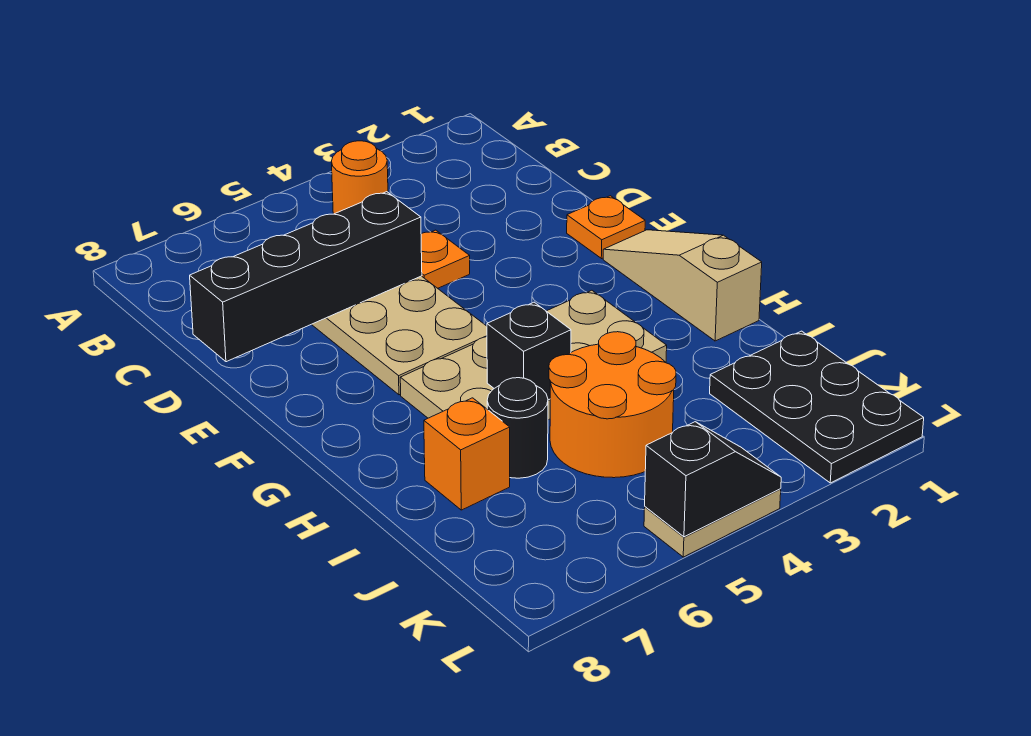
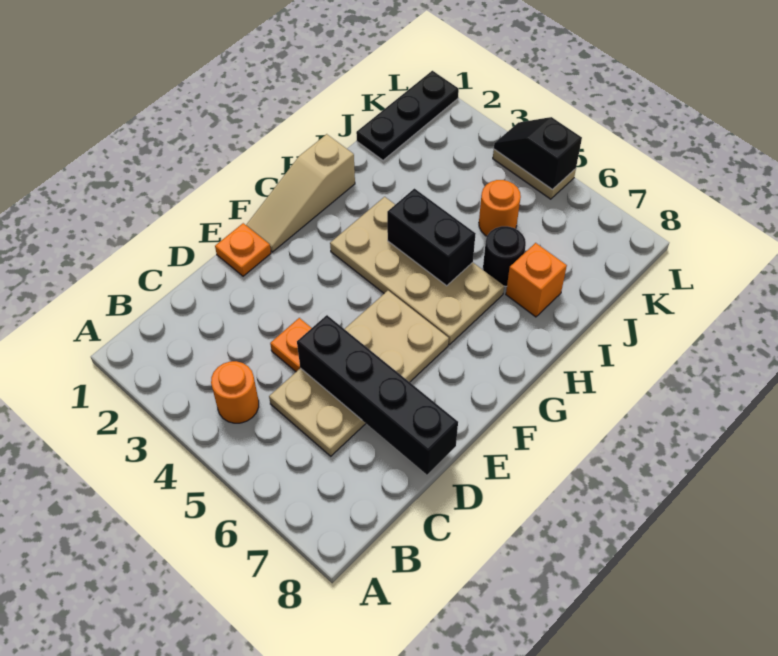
black 1x1 brick [487,302,571,400] -> black 1x2 brick [387,189,476,286]
orange 2x2 round brick [549,332,676,478] -> orange 1x1 round brick [479,180,521,236]
black 2x3 plate [710,331,924,483] -> black 1x3 plate [356,71,459,160]

